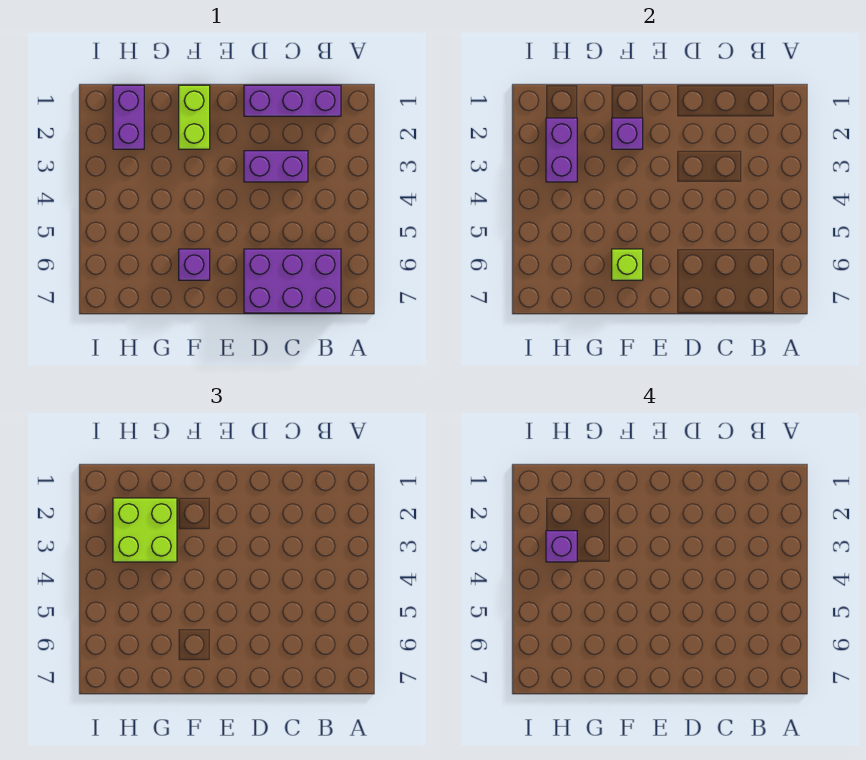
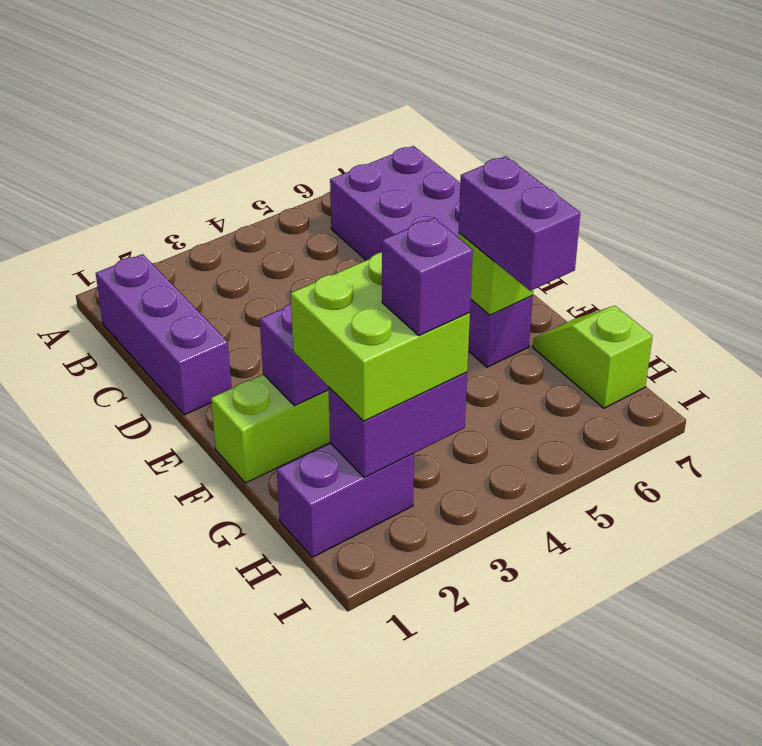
purple 1x2 brick [244,151,308,182] -> purple 1x2 brick moved to [459,156,580,291]
none -> lime 1x2 slope [533,306,653,408]

